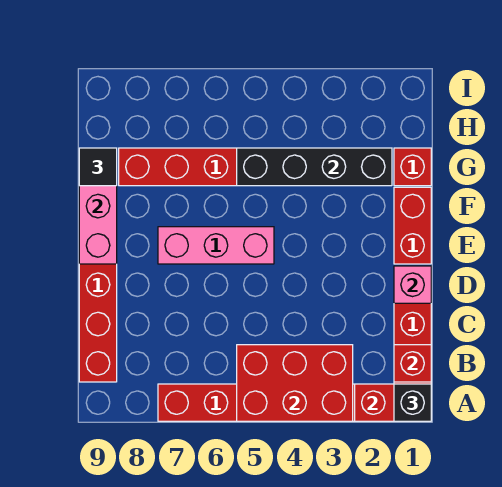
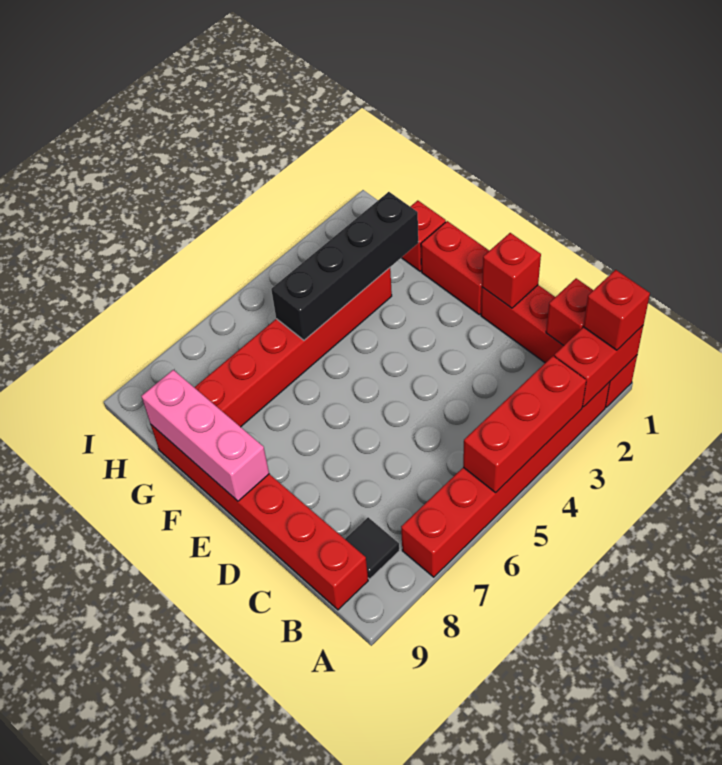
black 1x1 brick [394,384,431,421] -> red 1x1 brick [583,270,650,350]
red 2x3 brick [237,345,353,421] -> red 1x3 brick [463,356,586,493]
pink 1x1 brick [394,266,431,303] -> red 1x1 brick [482,233,541,308]
pink 1x3 brick [158,227,274,264] -> none
black 1x1 tile [79,148,117,186] -> black 1x1 tile moved to [345,517,399,579]

